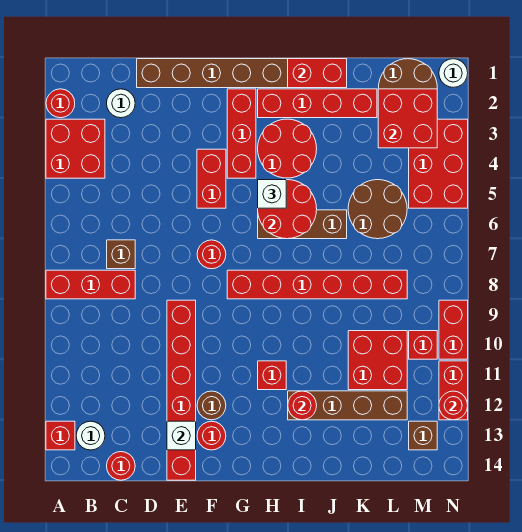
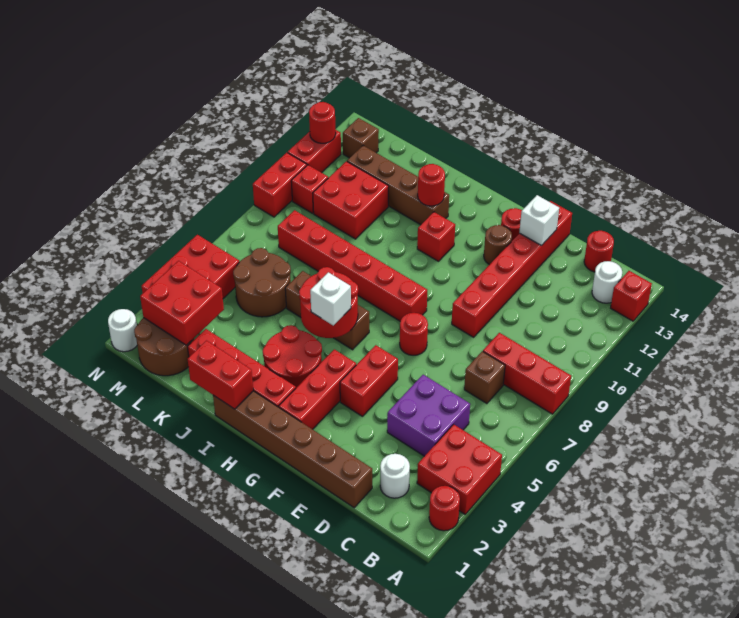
none -> purple 2x2 brick [387,375,470,456]

